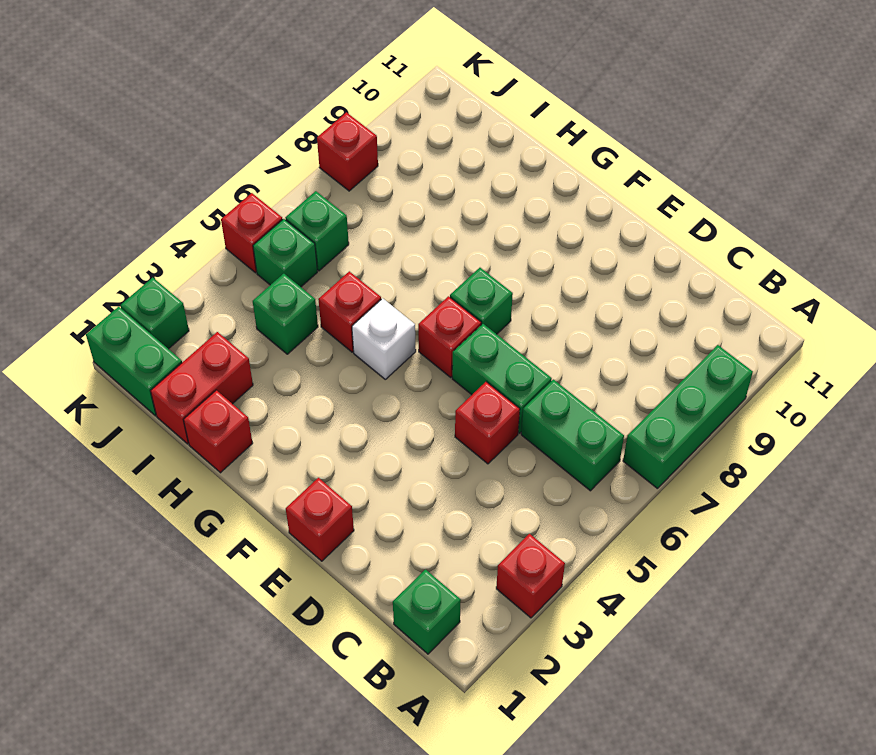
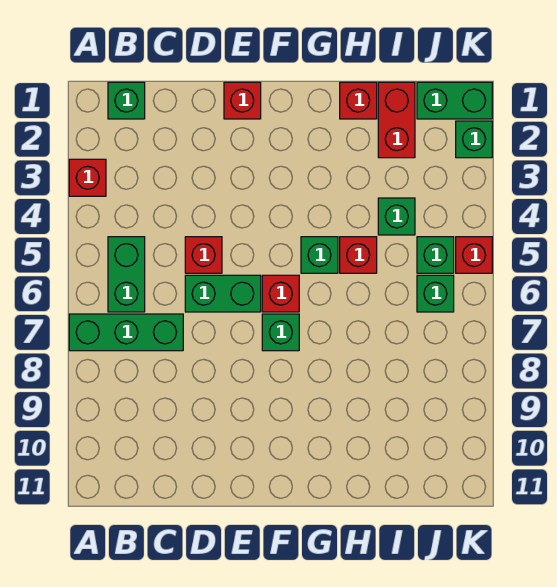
green 1x3 brick [623,345,753,489] -> green 1x3 brick turned to [69,314,183,351]
green 1x2 brick [521,379,624,491] -> green 1x2 brick turned to [108,237,145,312]
white 1x1 brick [352,298,416,379] -> green 1x1 brick [301,237,338,273]
red 1x1 brick [317,112,378,191] -> none

